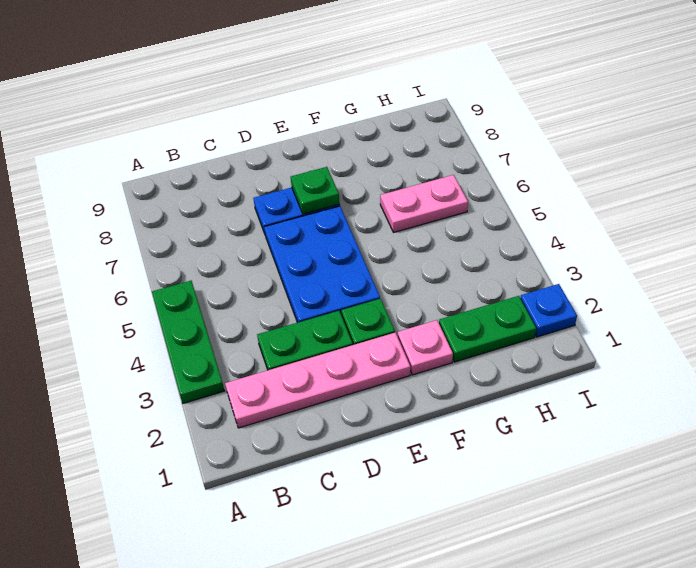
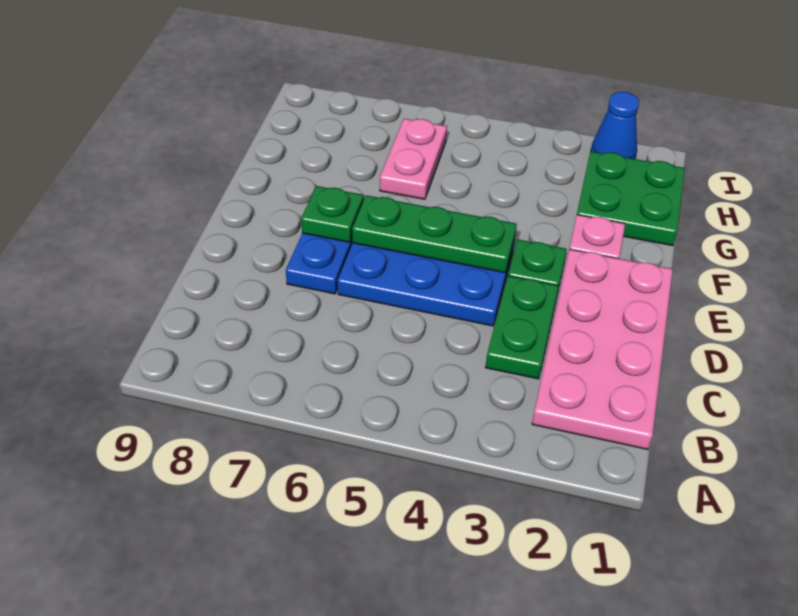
green 1x3 plate [152,281,224,403] -> green 1x3 plate moved to [352,195,517,273]
pink 1x4 plate [225,333,410,428] -> pink 2x4 plate [532,249,673,449]
green 1x2 plate [439,296,536,362] -> green 2x2 plate [577,151,685,246]
blue 1x1 plate [520,284,577,337] -> blue 1x1 cone [591,92,639,159]

